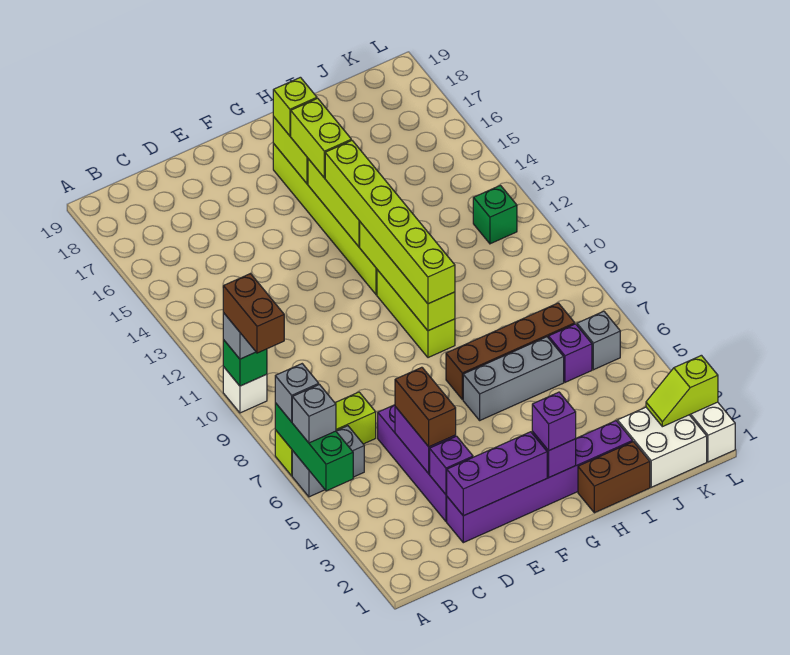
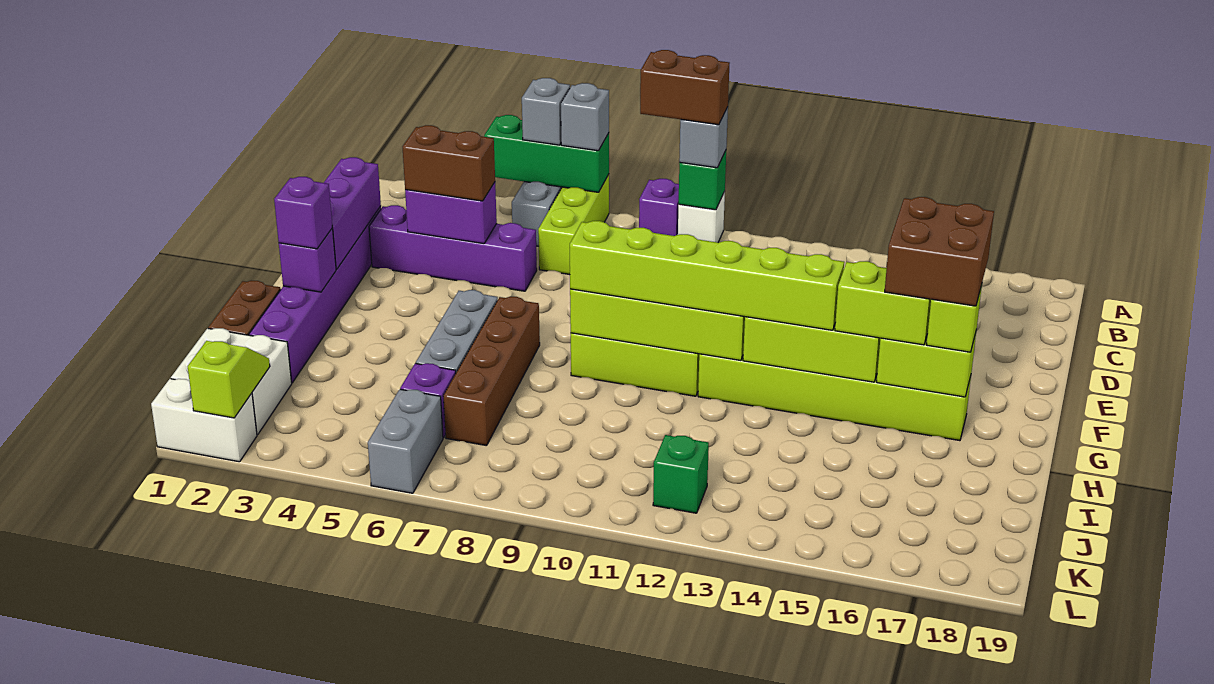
purple 1x1 brick [430,436,473,495] -> purple 1x1 brick moved to [639,179,679,236]
none -> brown 2x2 brick [885,197,994,306]
grey 1x1 brick [577,311,620,370] -> grey 1x2 brick [368,389,443,493]

